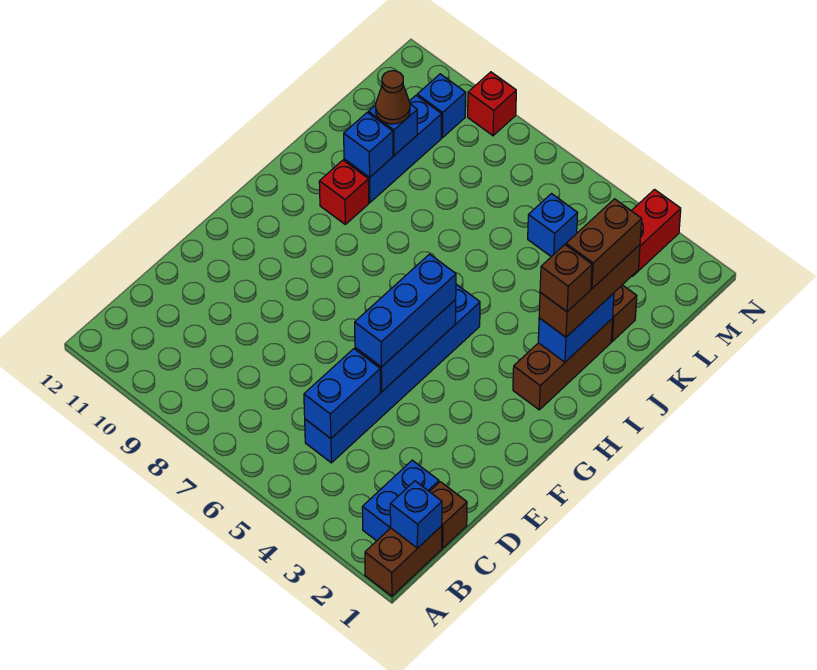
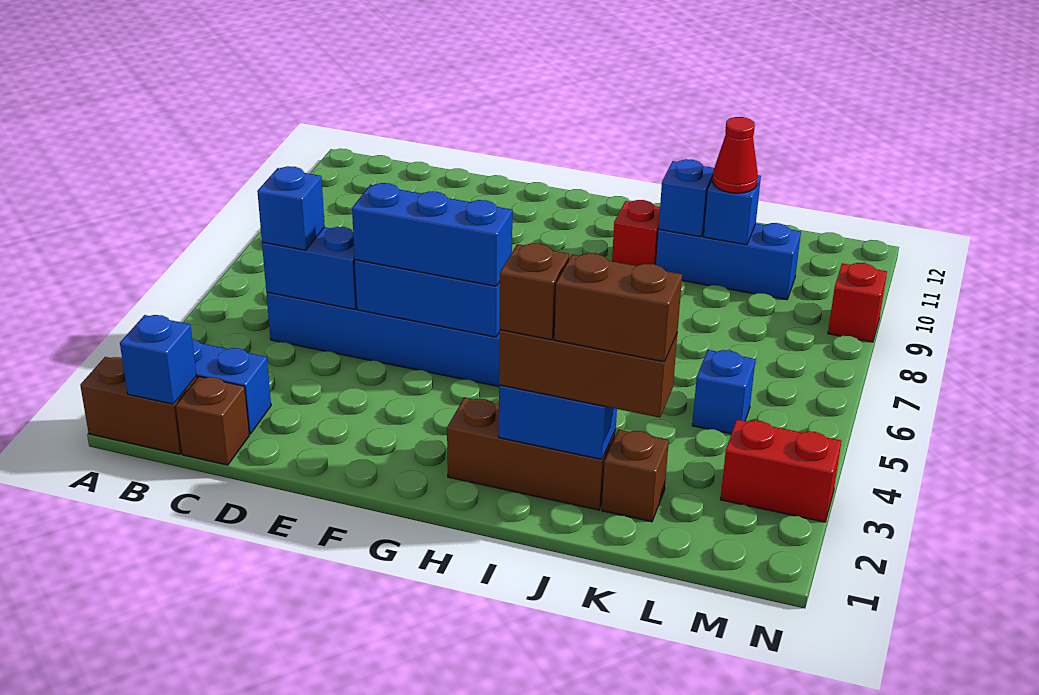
brown 1x1 cone [376,71,410,124] -> red 1x1 cone [712,117,758,193]
blue 1x1 brick [417,74,466,138] -> blue 1x1 brick moved to [257,166,325,250]

